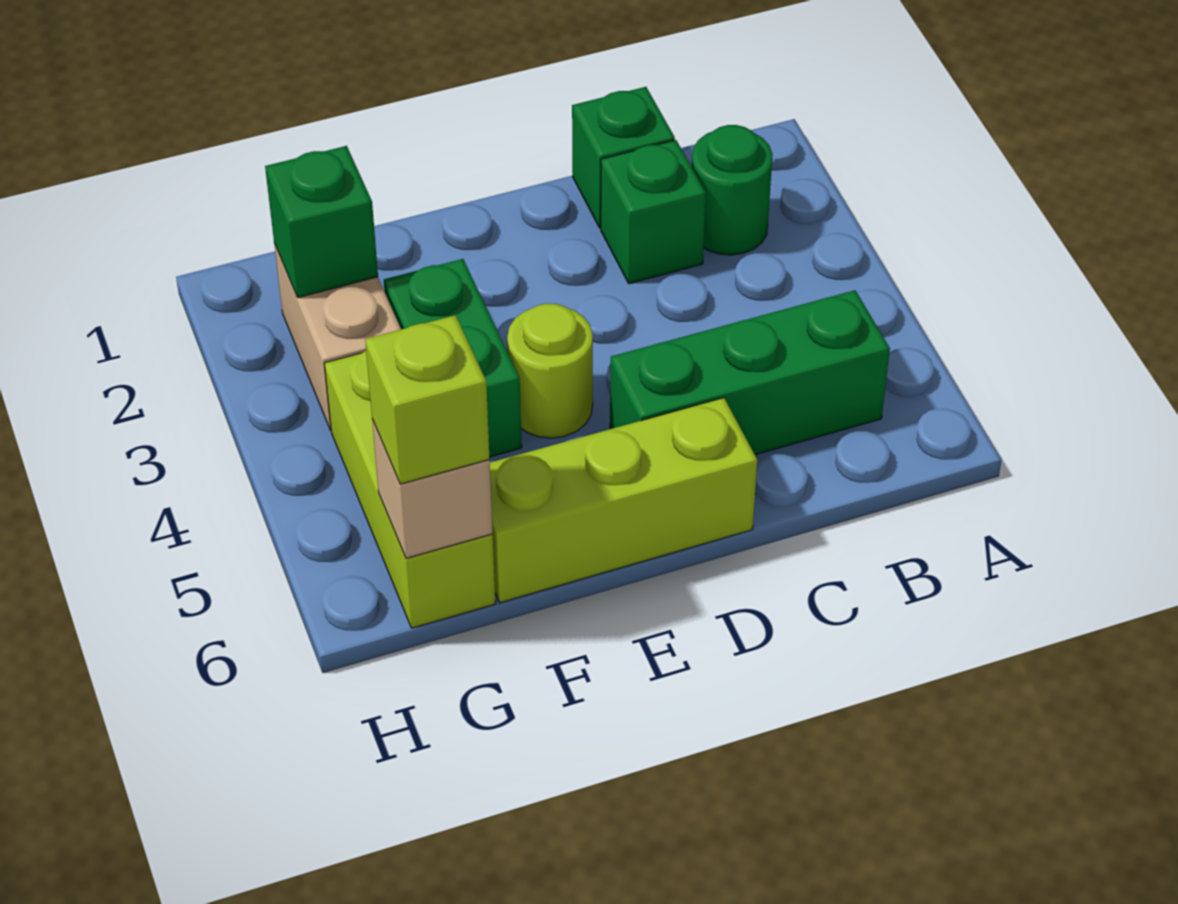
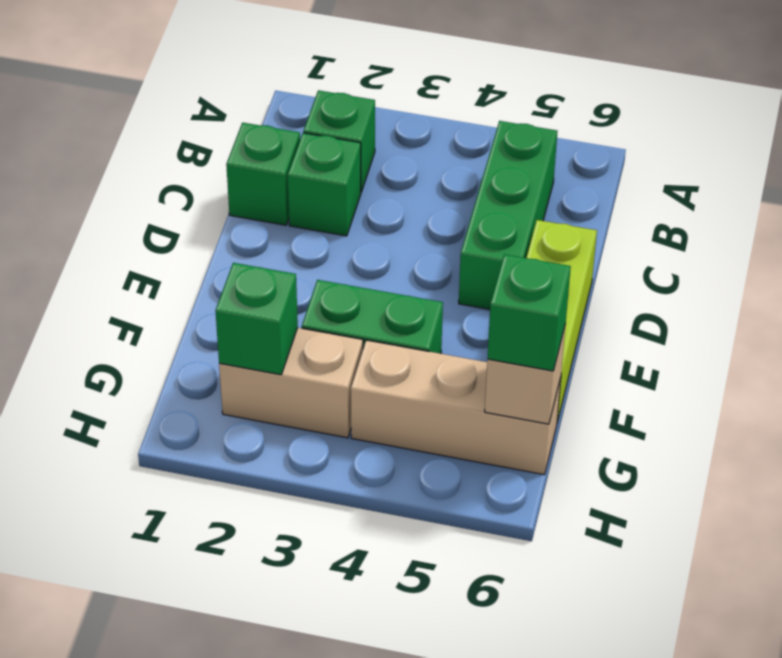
green 1x1 round brick [692,125,773,255] -> green 1x1 brick [303,90,375,192]
lime 1x1 round brick [507,304,593,438] -> none
lime 1x3 brick [324,351,495,628] -> tan 1x3 brick [351,340,561,475]
lime 1x1 brick [365,315,490,484] -> green 1x1 brick [487,254,571,371]

